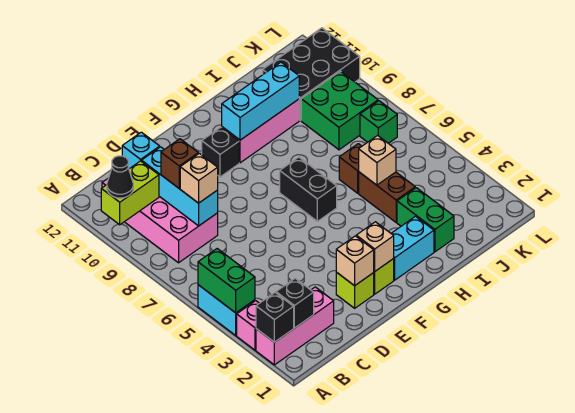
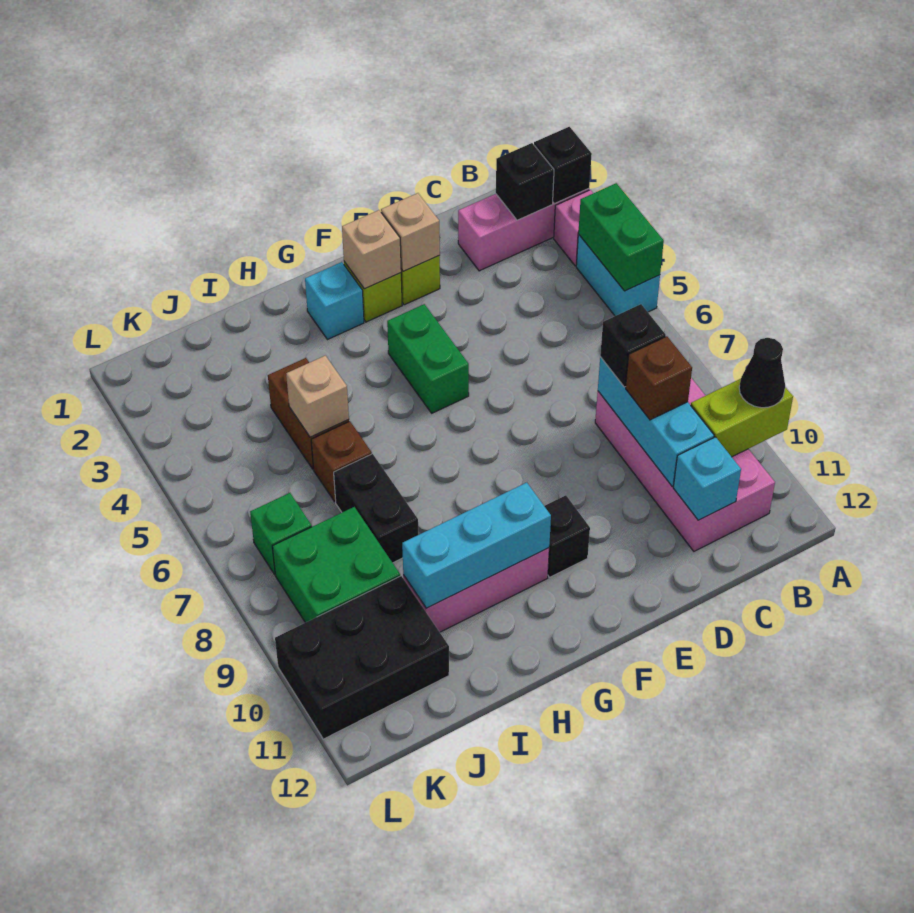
tan 1x1 brick [180,153,218,203] -> black 1x1 brick [600,304,666,387]
cyan 1x2 brick [391,216,434,280] -> cyan 1x1 brick [305,262,364,340]
black 1x2 brick [280,157,337,221] -> black 1x2 brick moved to [334,454,418,563]
green 1x2 brick [397,188,454,252] -> green 1x2 brick moved to [387,304,469,413]

